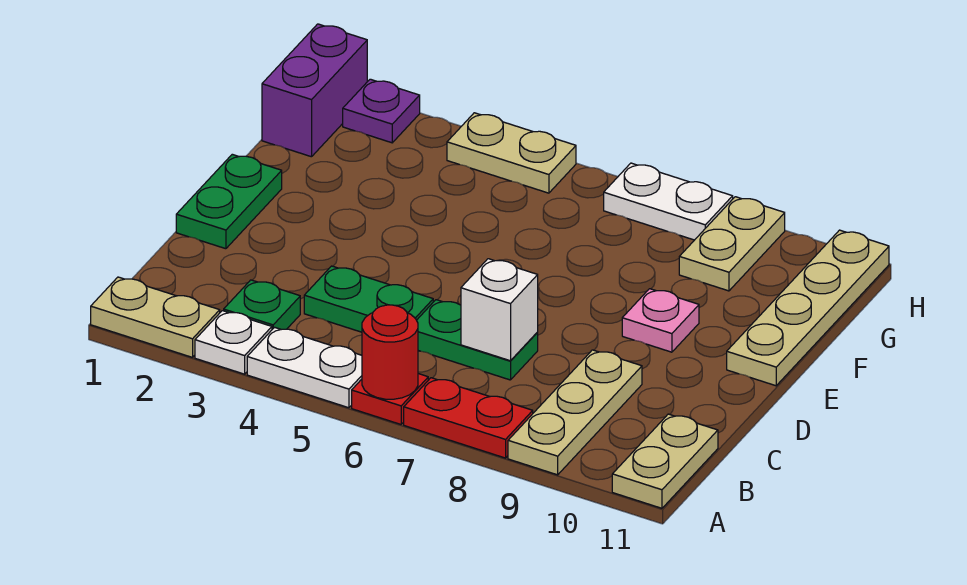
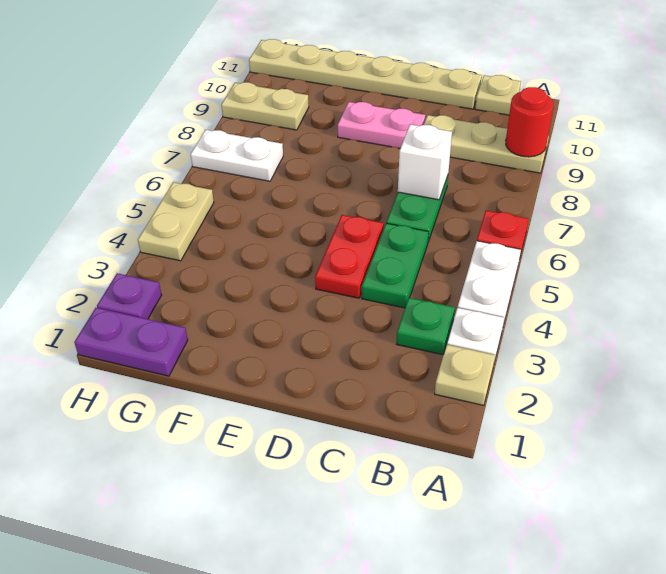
tan 1x2 plate [91,277,220,357] -> tan 1x1 plate [435,345,495,405]
red 1x1 round brick [362,305,418,399] -> red 1x1 round brick moved to [506,87,553,157]
red 1x2 plate [404,378,533,458] -> red 1x2 plate moved to [315,215,384,298]
tan 1x2 plate [612,414,718,508] -> tan 1x1 plate [475,75,521,115]
green 1x2 plate [176,154,282,249] -> none
pink 1x1 plate [622,289,699,352] -> pink 1x2 plate [338,102,425,148]
tan 1x4 plate [727,230,889,386] -> tan 1x6 plate [249,39,482,109]
purple 1x2 brick [262,24,367,157] -> purple 1x2 plate [74,308,188,376]
white 1x2 plate [604,163,733,240] -> white 1x2 plate turned to [191,130,283,181]

